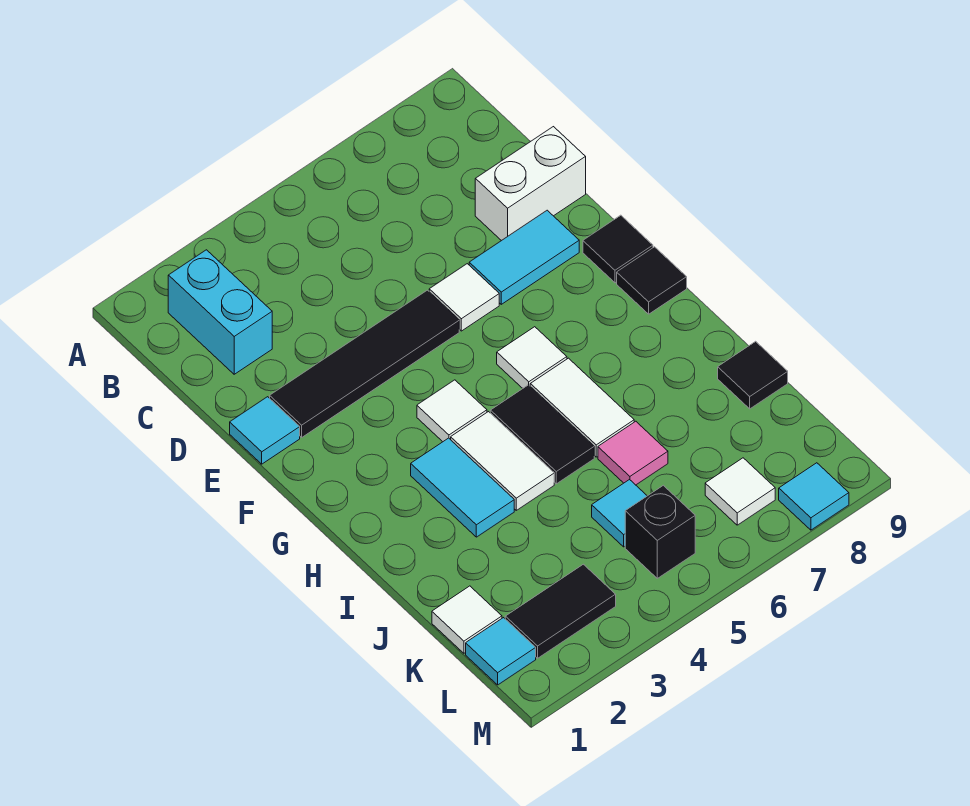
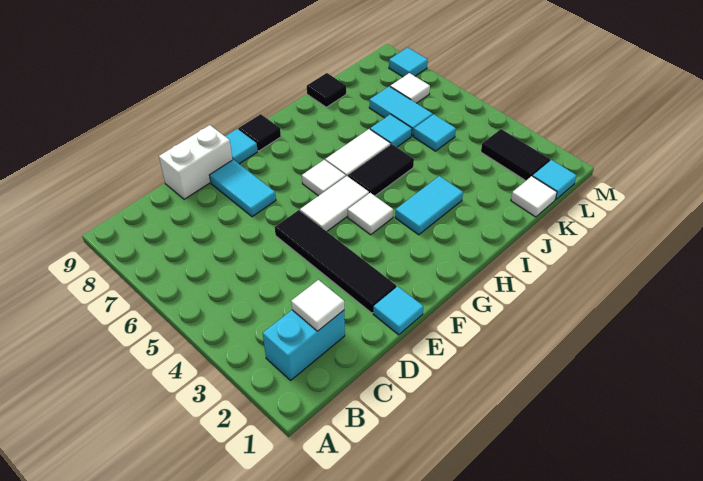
white 1x2 brick [475,127,586,241] -> white 1x2 brick turned to [159,125,232,199]
white 1x1 tile [429,264,499,331] -> white 1x1 tile moved to [291,280,344,331]
black 1x1 tile [583,215,653,283] -> cyan 1x1 tile [225,129,258,164]
white 1x2 tile [451,412,554,510] -> white 1x2 tile moved to [300,176,369,231]
pink 1x1 tile [598,421,668,485] -> cyan 1x1 tile [370,114,412,147]
none -> cyan 1x2 tile [369,86,433,136]
black 1x1 brick [625,485,695,578] -> none

